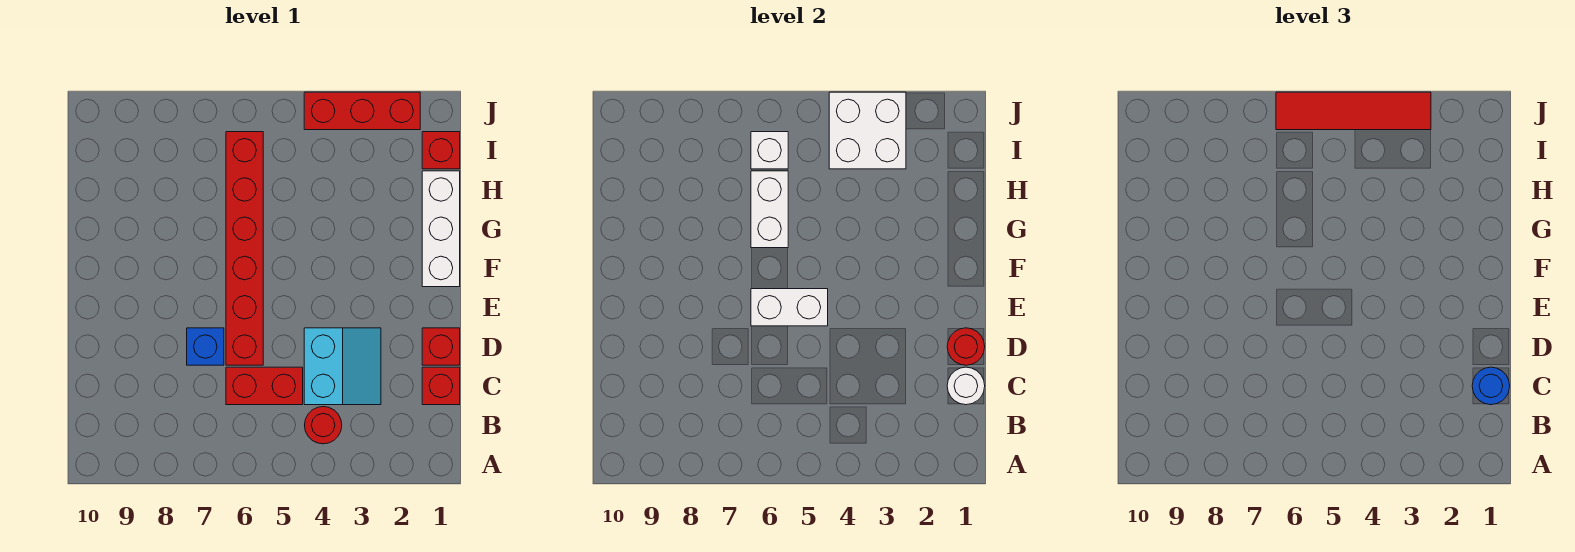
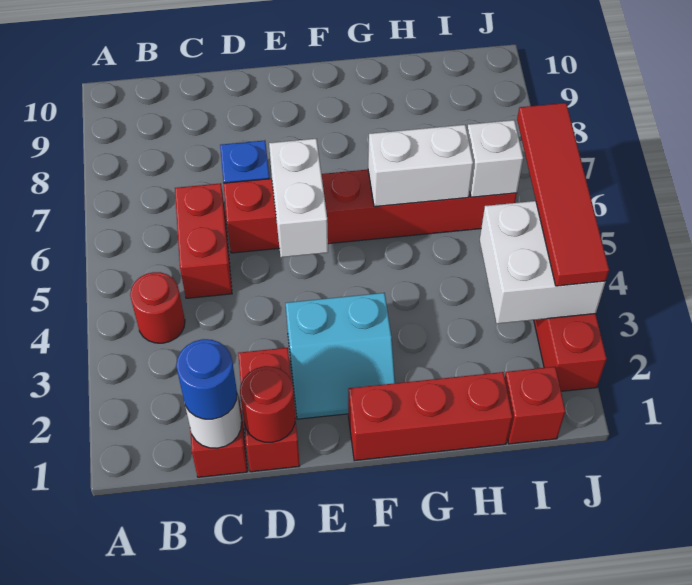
cyan 2x2 slope [304,328,381,405] -> cyan 2x2 slope moved to [286,293,395,419]
red 1x1 brick [422,328,460,365] -> red 1x2 brick [238,348,300,472]
white 1x3 brick [422,171,460,287] -> red 1x3 brick [348,372,512,461]

